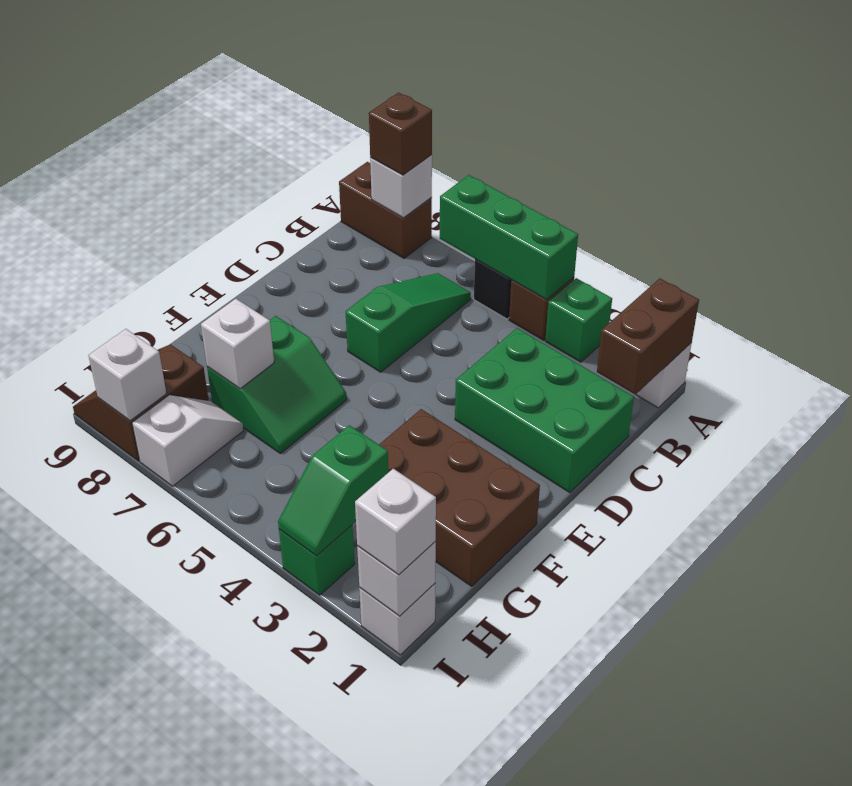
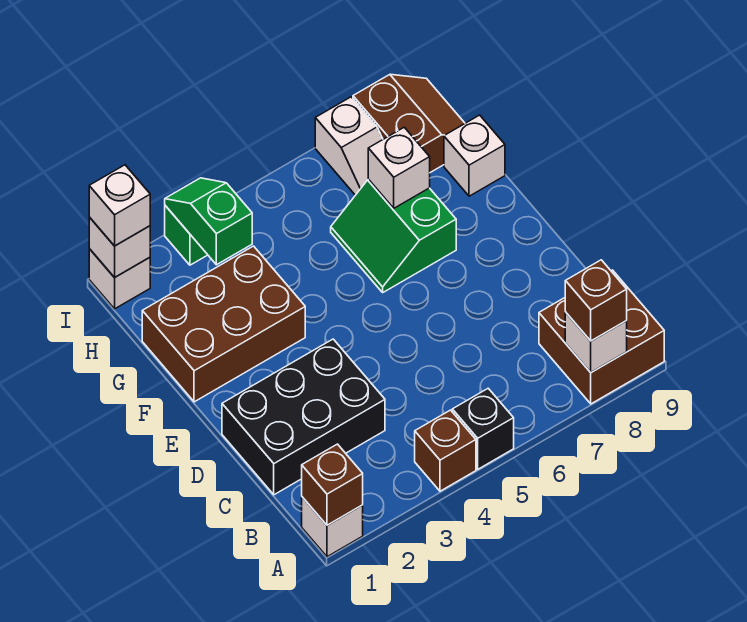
brown 1x2 brick [597,278,699,395] -> brown 1x1 brick [302,444,363,525]
green 1x1 brick [545,278,612,362] -> none
green 1x3 brick [440,175,578,300] -> none
brown 1x2 brick [339,162,432,258] -> brown 2x2 brick [539,270,664,404]
green 1x3 slope [346,273,471,372] -> none
green 2x3 brick [455,328,634,493] -> black 2x3 brick [222,339,385,495]
white 1x1 brick [88,329,166,421] -> white 1x1 brick moved to [444,115,505,196]

